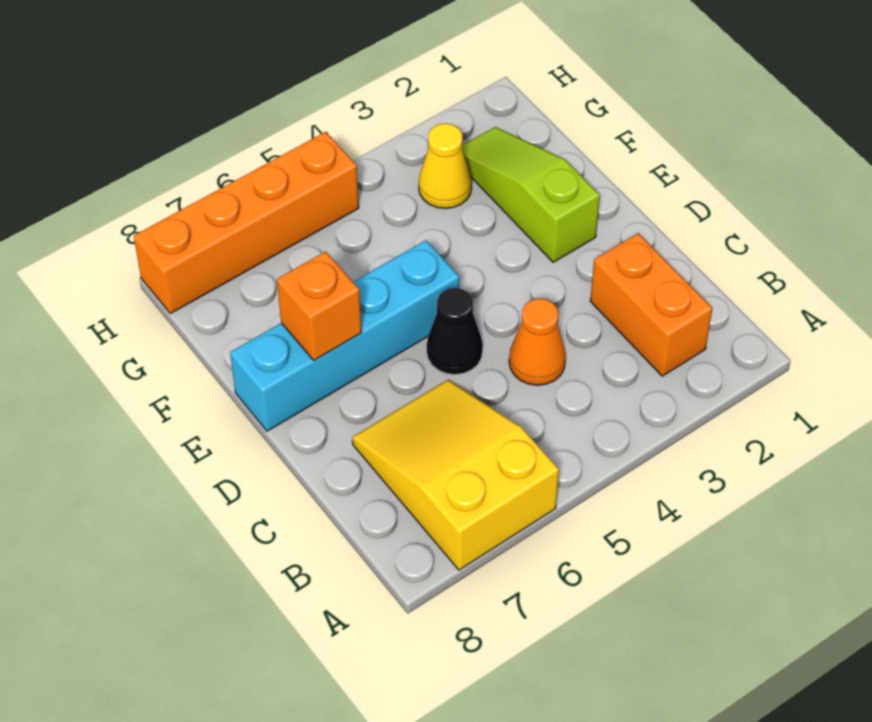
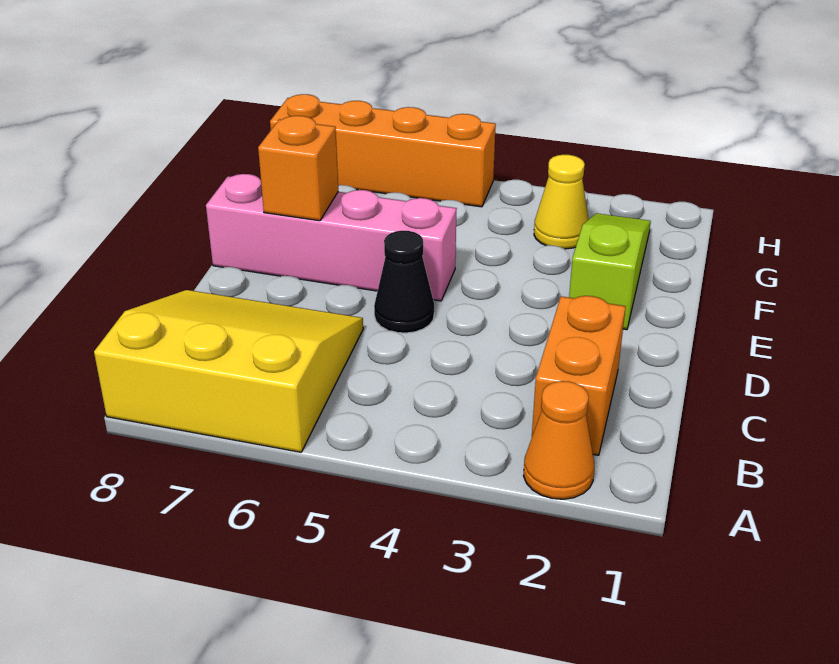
yellow 2x3 slope [352,380,559,570] -> yellow 3x3 slope [94,290,363,452]
orange 1x1 cone [509,299,566,385] -> orange 1x1 cone moved to [524,381,594,499]
cyan 1x4 brick [230,240,459,431] -> pink 1x4 brick [206,174,457,301]

